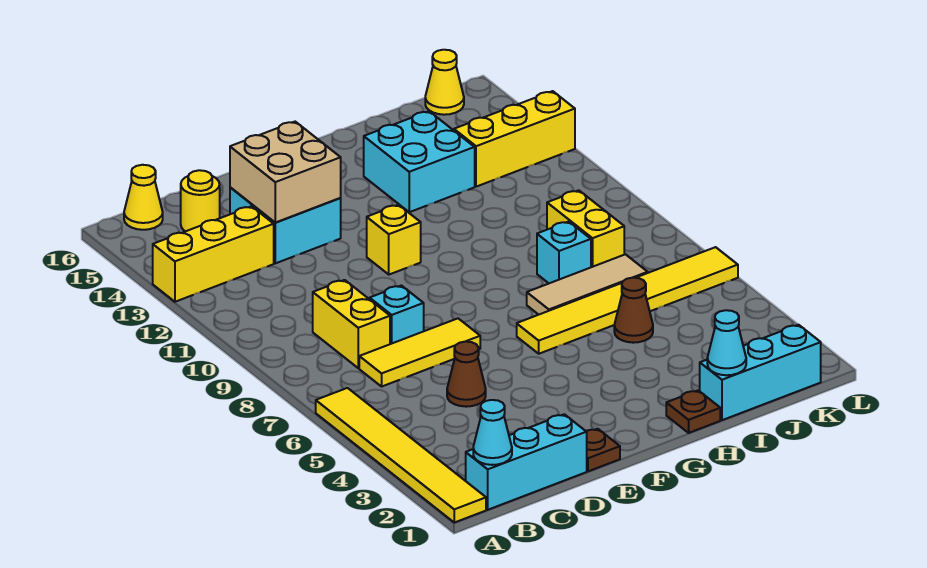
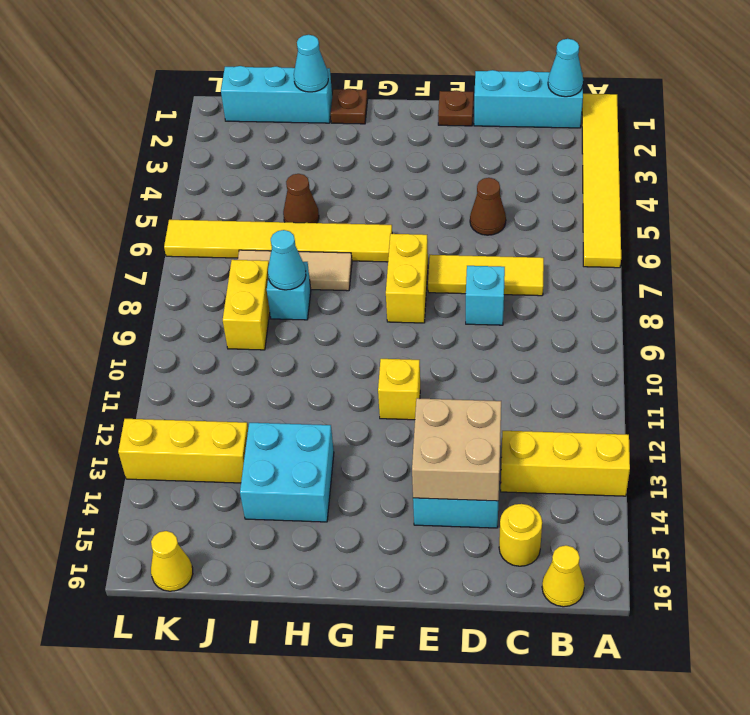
yellow 1x2 brick [313,280,390,368] -> yellow 1x2 brick moved to [386,234,428,323]
none -> cyan 1x1 cone [268,230,306,290]

